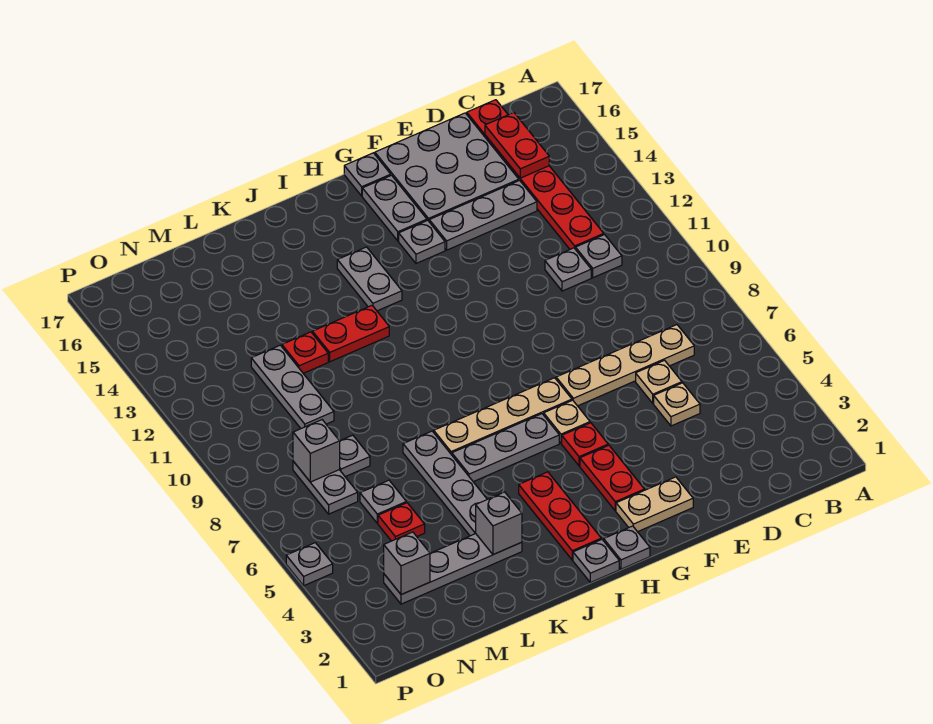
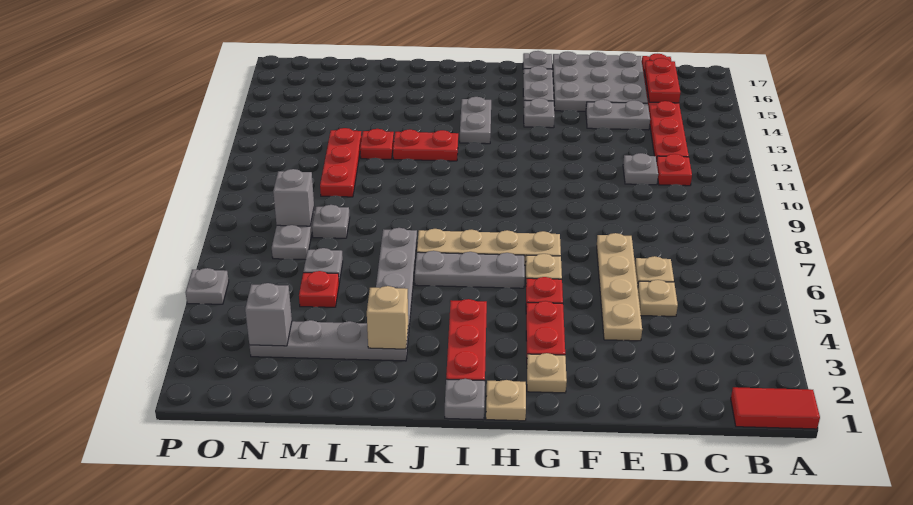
none -> red 1x2 tile [731,387,820,429]
tan 1x4 plate [556,325,694,406] -> tan 1x4 plate turned to [597,233,642,341]
grey 1x1 plate [576,235,622,278] -> red 1x1 plate [656,154,692,186]
grey 1x3 plate [429,181,537,250] -> grey 1x2 plate [586,100,650,130]
tan 1x2 plate [616,477,693,532] -> tan 1x1 plate [527,353,567,393]
grey 1x1 plate [604,526,650,569] -> tan 1x1 plate [486,380,526,421]
grey 1x1 brick [476,492,522,555] -> tan 1x1 brick [367,286,408,349]
grey 1x3 plate [251,345,334,428] -> red 1x3 plate [320,128,362,197]

